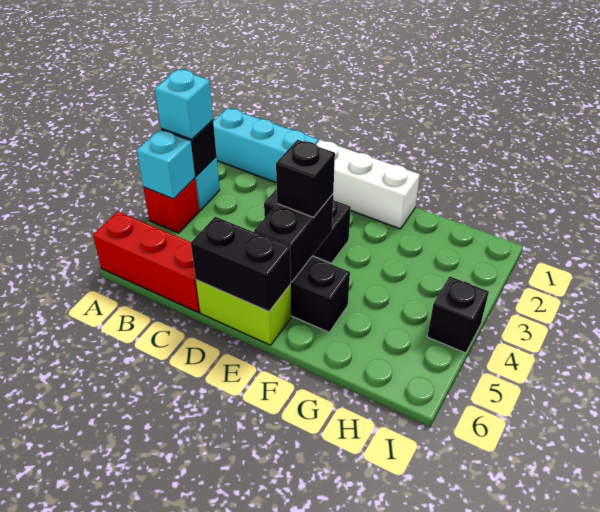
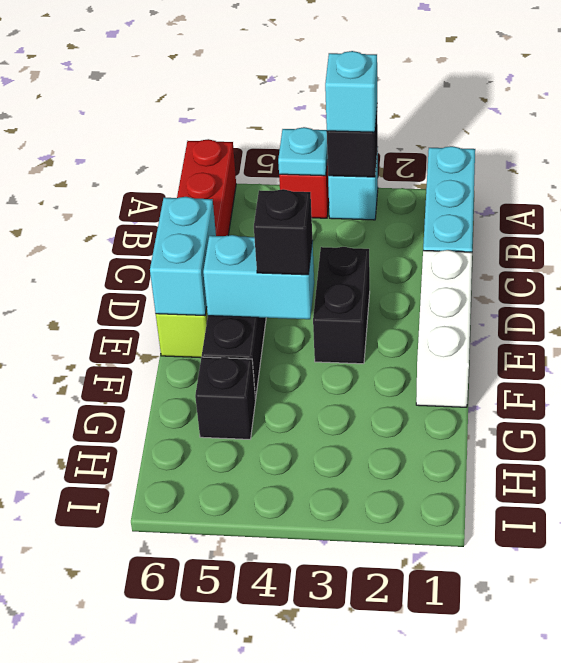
cyan 1x1 brick [137,130,195,199] -> cyan 1x1 plate [278,127,328,176]
black 1x2 brick [191,217,291,311] -> cyan 1x2 brick [150,197,216,316]
black 1x2 brick [254,194,333,282] -> cyan 1x2 brick [203,235,314,319]
black 1x1 brick [427,277,489,353] -> black 1x1 brick moved to [195,357,256,439]

